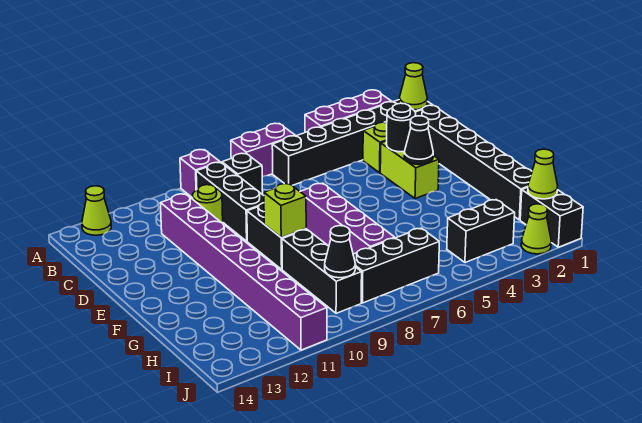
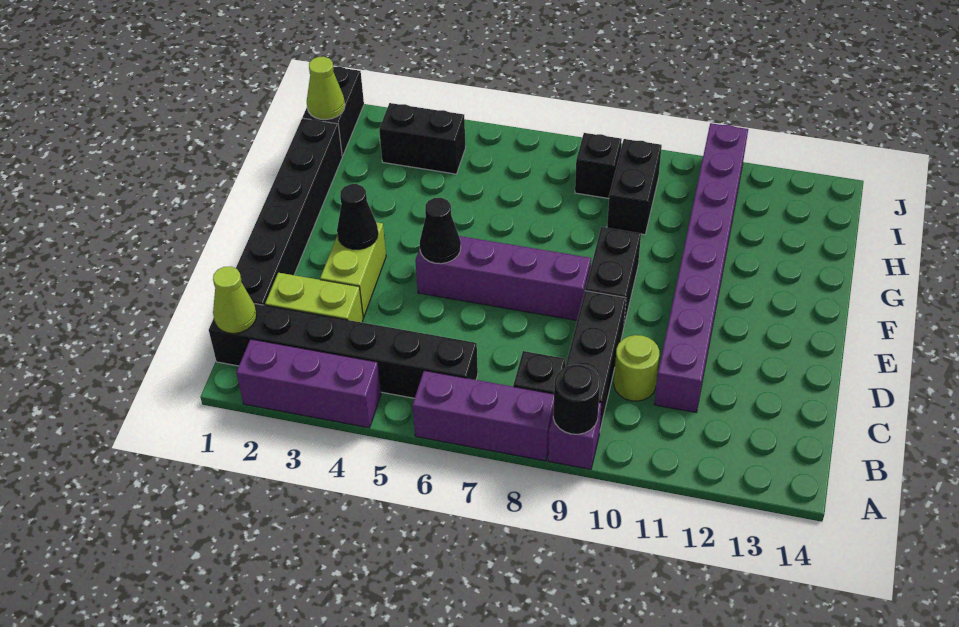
purple 1x2 brick [231,123,295,176] -> purple 1x3 brick [413,371,554,461]
lime 1x1 cone [82,186,111,235] -> none
black 1x1 round brick [386,103,416,152] -> black 1x1 round brick moved to [553,365,600,434]
purple 1x4 brick [300,183,395,254] -> purple 1x4 brick turned to [415,236,591,320]
lime 1x1 brick [264,183,306,238] -> none
black 1x3 brick [282,229,362,313] -> black 1x2 brick [607,139,662,235]
black 1x3 brick [353,228,439,303] -> black 1x1 brick [575,133,622,198]
black 1x1 cone [325,226,356,278] -> black 1x1 cone moved to [420,198,461,264]
lime 1x1 cone [521,204,551,254] -> none

